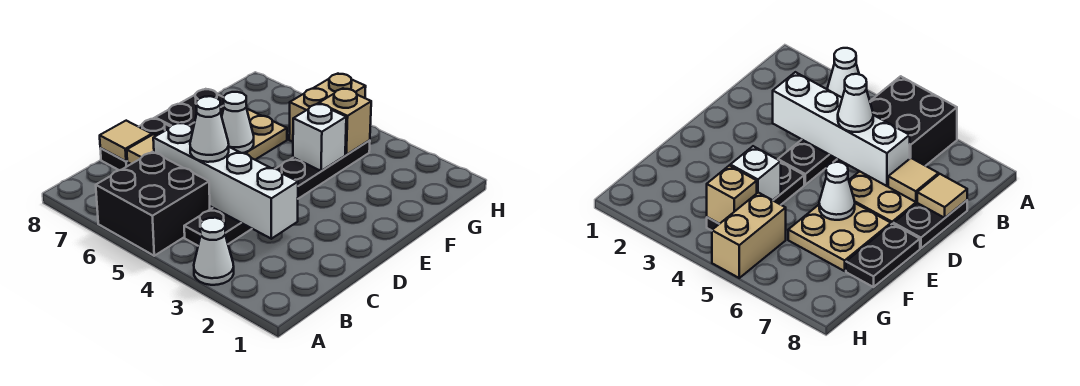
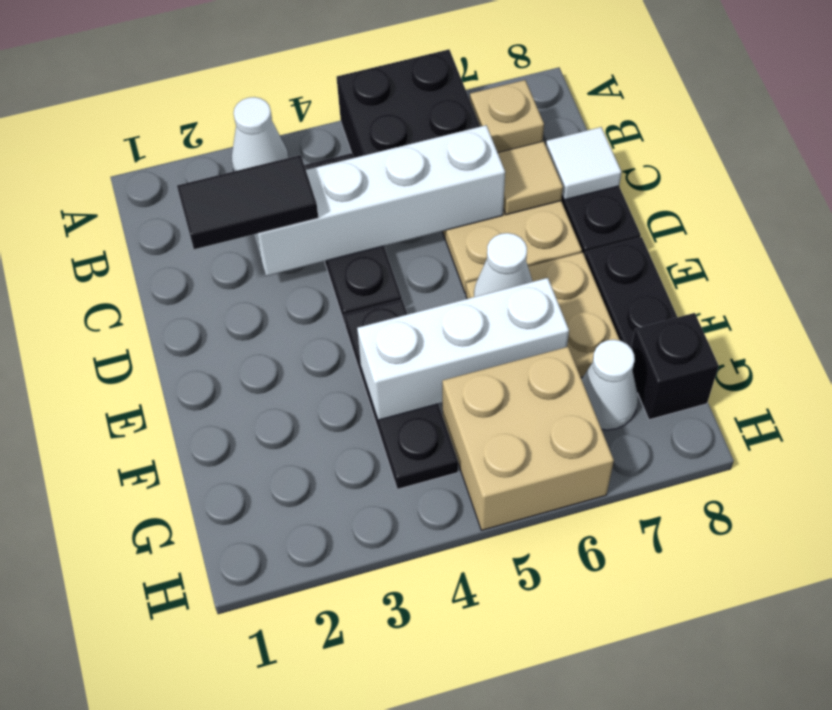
none -> black 1x2 tile [177,155,318,249]
white 1x1 cone [190,96,229,162] -> white 1x1 cone moved to [582,340,638,430]
tan 1x1 tile [100,121,152,161] -> white 1x1 tile [546,127,621,200]
white 1x1 brick [293,104,346,171] -> white 1x3 brick [357,278,569,420]
tan 1x1 brick [319,88,371,155] -> tan 1x1 brick moved to [470,80,544,153]
tan 1x2 brick [289,74,366,142] -> tan 2x2 brick [442,347,614,530]
none -> black 1x1 brick [631,313,719,420]

